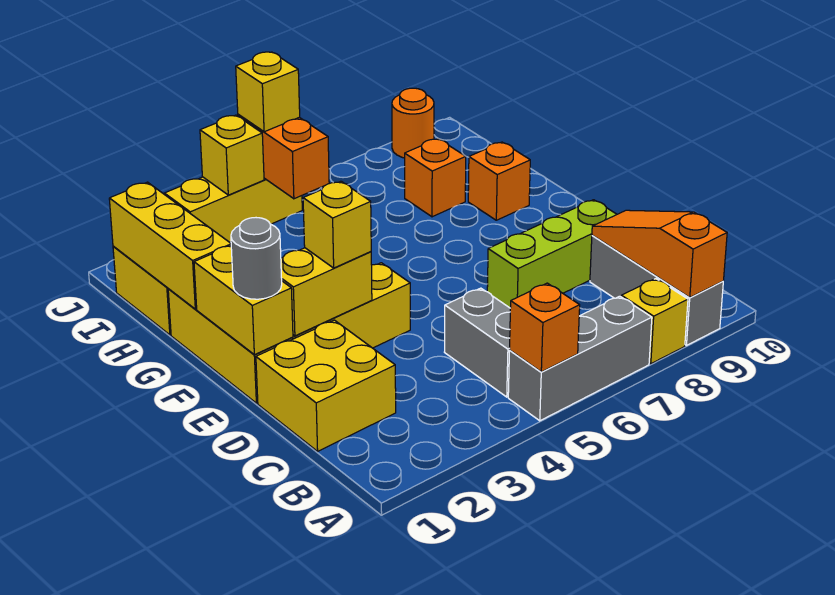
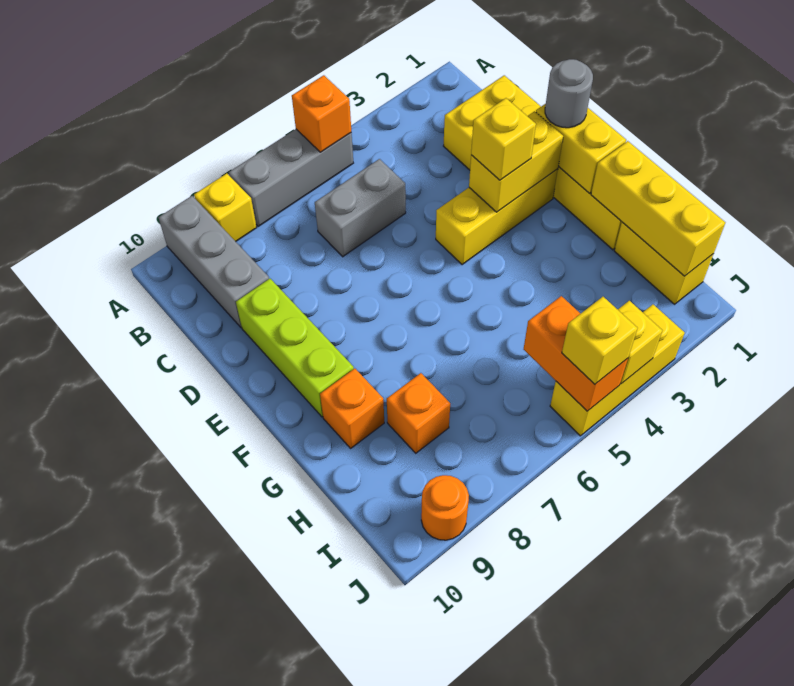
orange 1x3 slope [592,210,727,297] -> none
grey 1x2 brick [445,288,510,397] -> grey 1x2 brick turned to [315,159,406,257]
lime 1x3 brick [487,200,617,308] -> lime 1x3 brick turned to [236,279,354,417]

